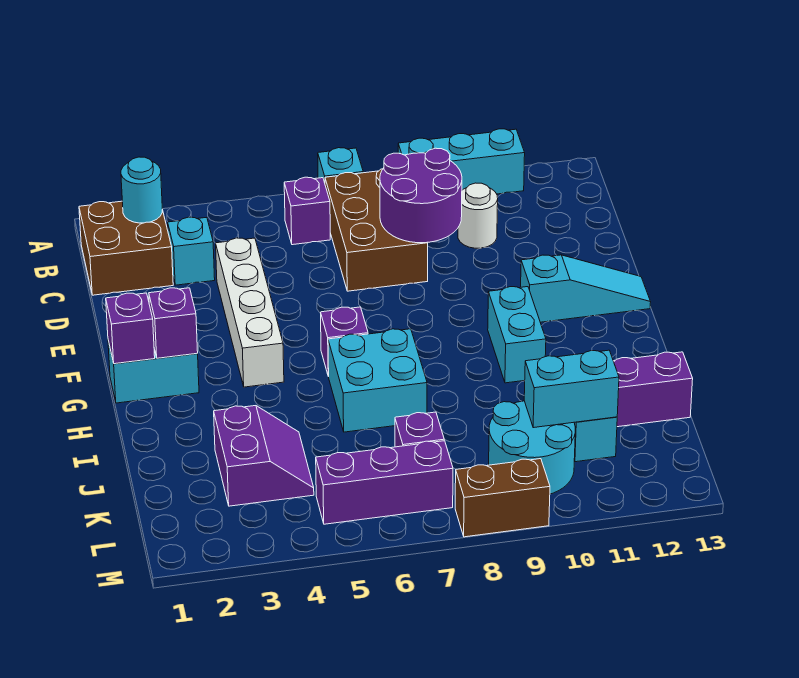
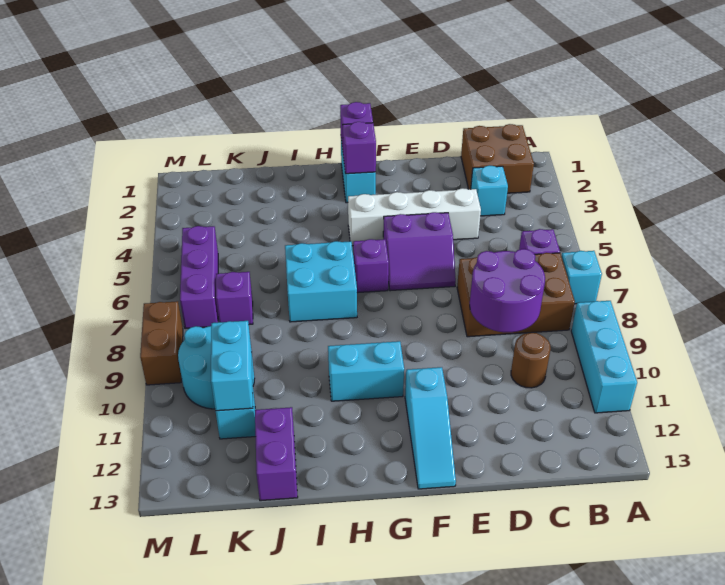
cyan 1x1 round brick [121,157,162,223] -> none
white 1x1 round brick [458,183,498,248] -> brown 1x1 round brick [511,333,551,388]
purple 2x2 slope [214,406,314,506] -> purple 2x2 slope moved to [383,212,456,291]

